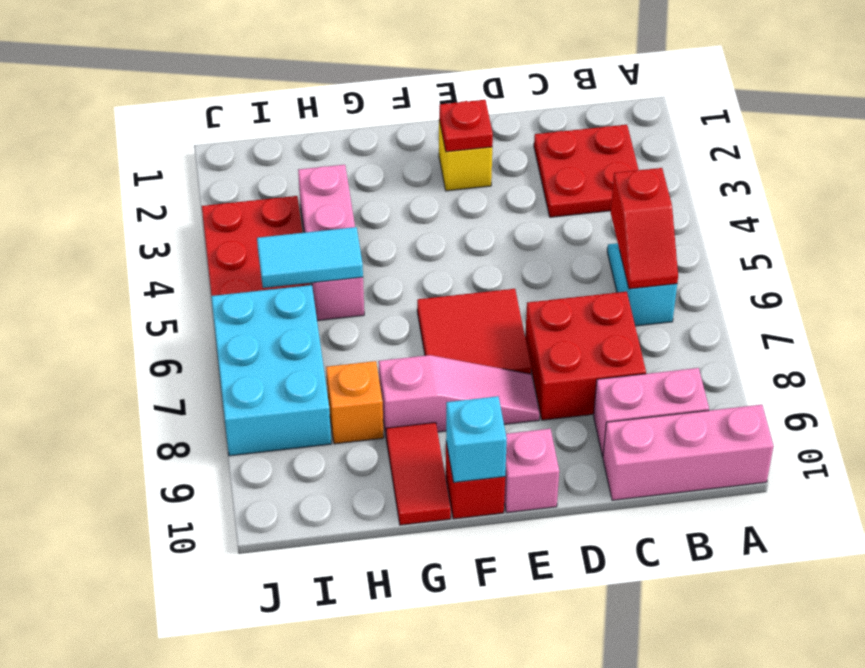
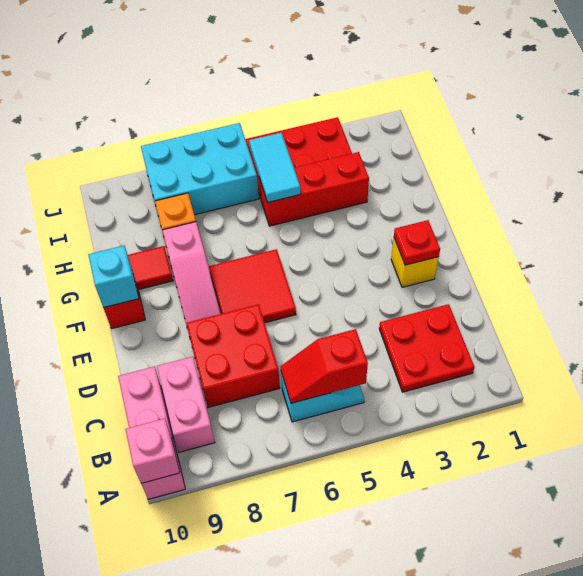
pink 1x1 brick [504,429,559,513] -> pink 1x1 brick moved to [125,419,180,483]
pink 1x3 brick [298,165,364,321] -> red 1x3 brick [259,152,369,226]

